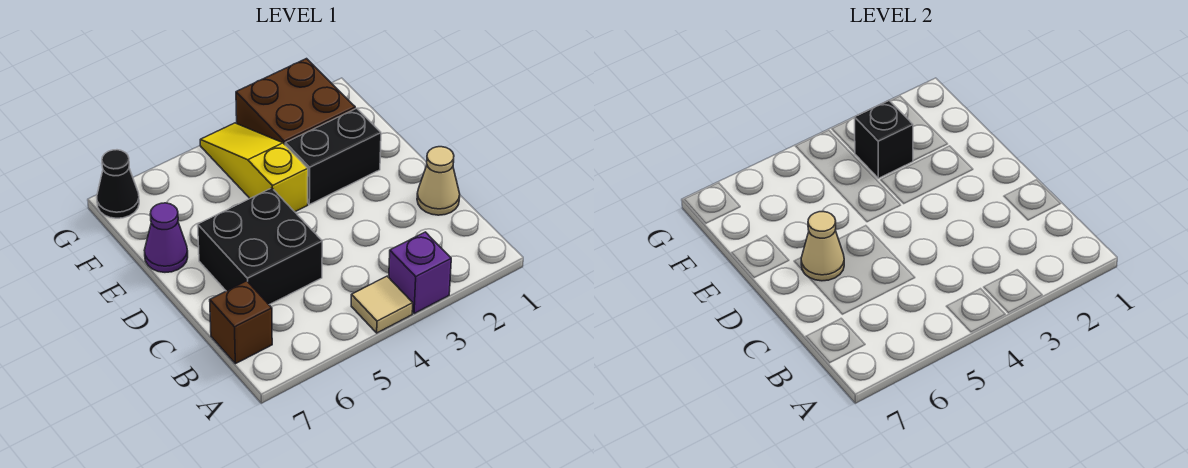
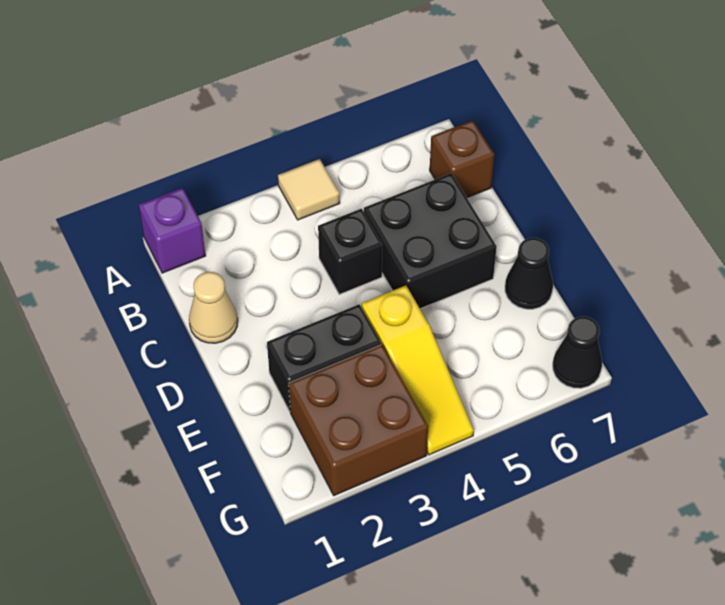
purple 1x1 brick [389,232,451,314] -> purple 1x1 brick moved to [139,188,206,273]
tan 1x1 cone [801,212,844,281] -> none
purple 1x1 cone [144,203,188,272] -> black 1x1 cone [505,238,553,309]
black 1x1 brick [855,101,913,178] -> black 1x1 brick moved to [318,209,382,294]

